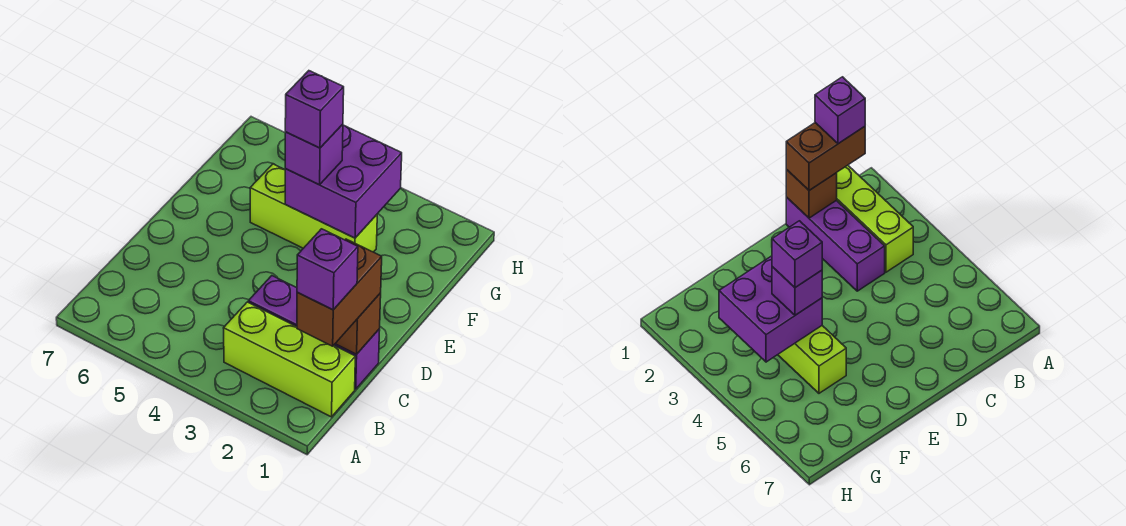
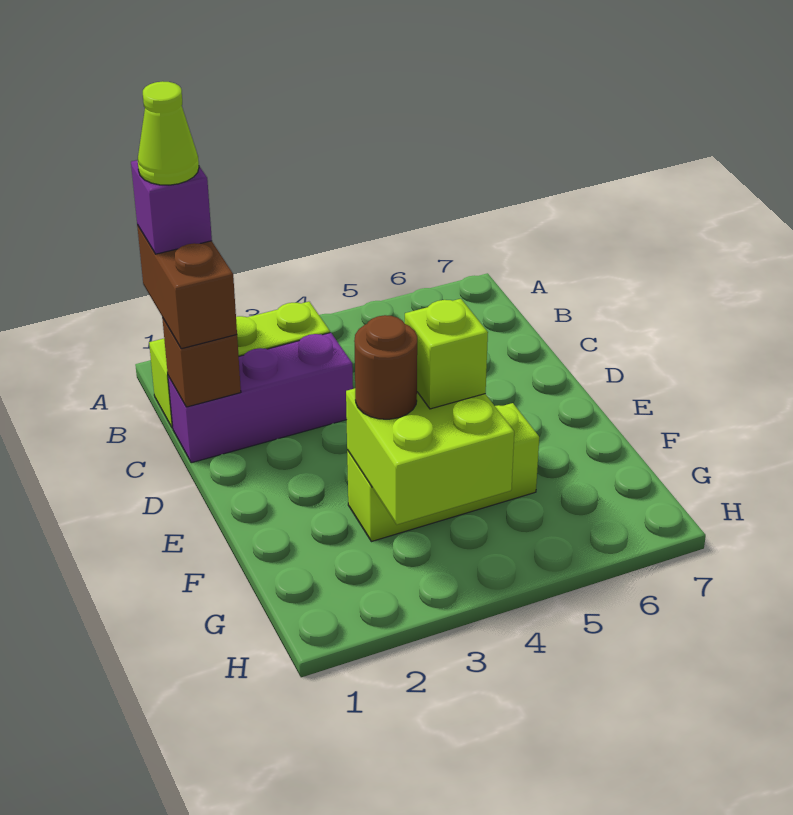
none -> lime 1x1 cone [138,81,199,185]
purple 2x2 brick [285,125,402,238] -> lime 2x2 brick [346,388,514,525]
none -> brown 1x1 round brick [354,315,417,419]
purple 1x1 brick [285,124,343,185] -> lime 1x1 brick [405,299,488,409]
purple 1x1 brick [285,71,344,148] -> none

